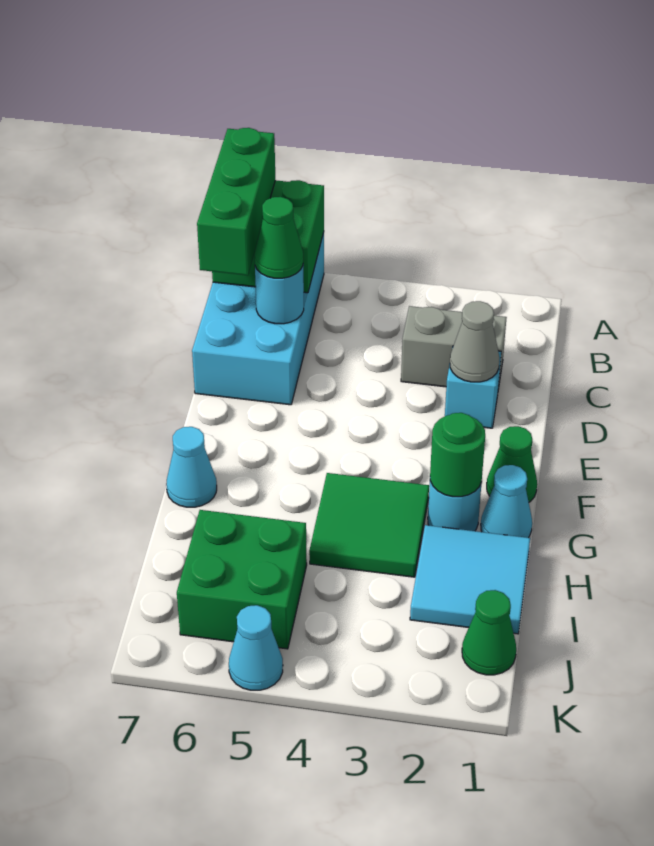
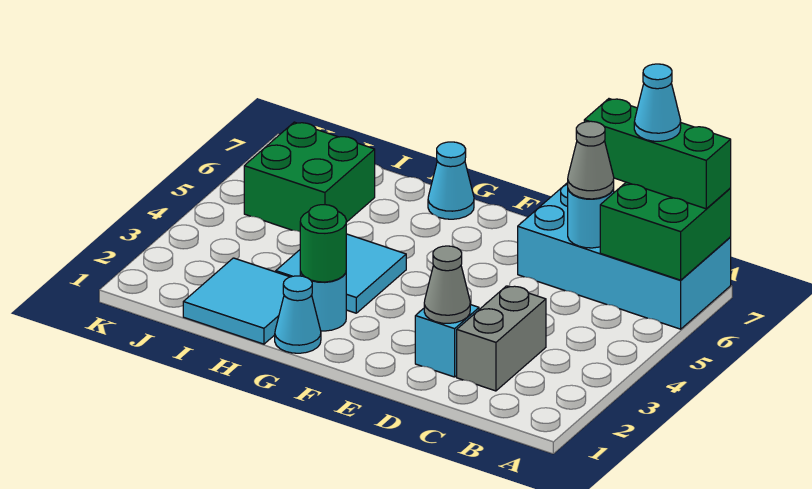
green 1x1 cone [255,197,303,278] -> grey 1x1 cone [568,121,614,199]
green 1x1 cone [487,426,537,502] -> none
green 2x2 tile [309,473,429,577] -> cyan 2x2 tile [276,234,406,313]
green 1x1 cone [462,590,516,675] -> none
cyan 1x1 cone [229,605,283,690] -> cyan 1x1 cone moved to [634,64,681,141]

